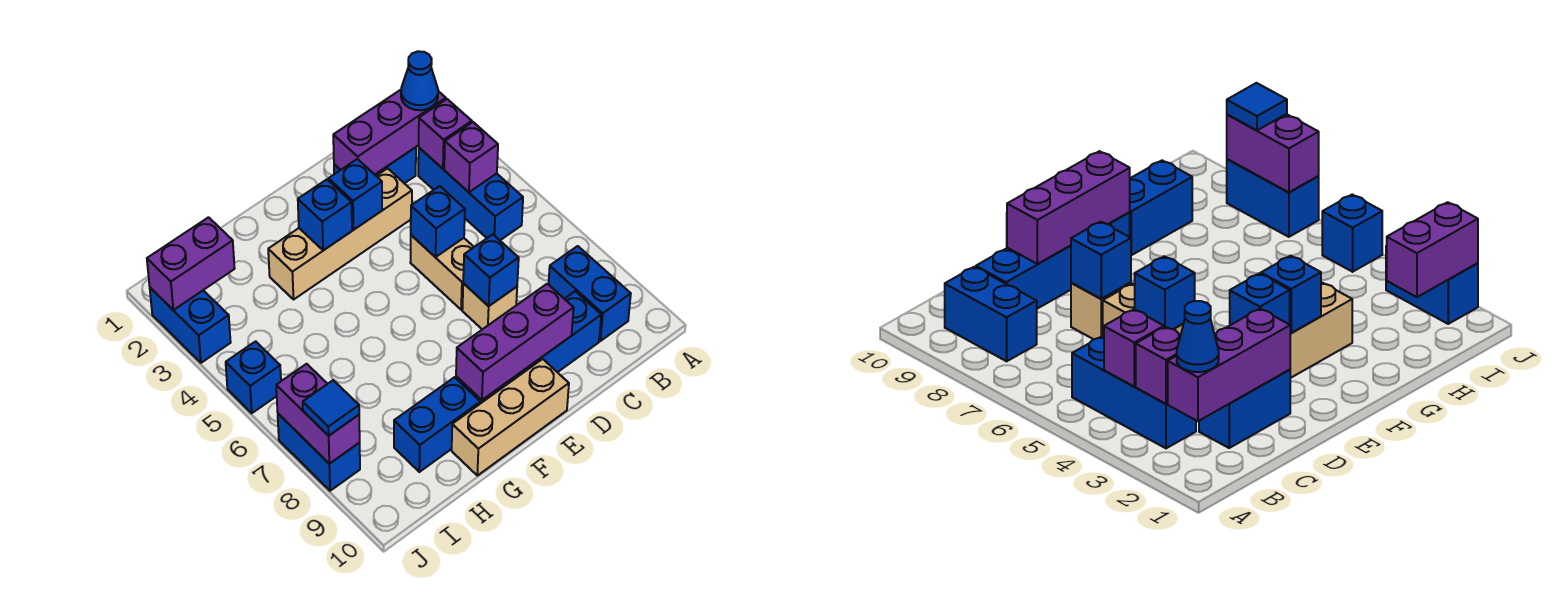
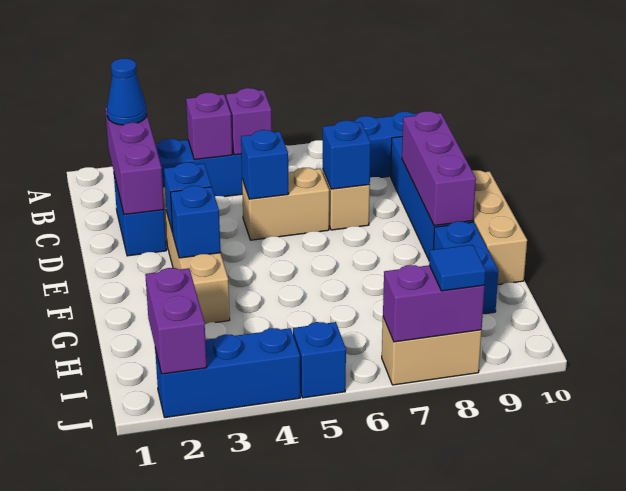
purple 1x1 brick [419,99,472,169] -> purple 1x1 brick moved to [226,88,272,155]
blue 1x2 brick [150,288,231,363] -> blue 1x3 brick [155,328,300,418]
blue 1x2 brick [278,414,360,491] -> tan 1x2 brick [382,317,482,385]

